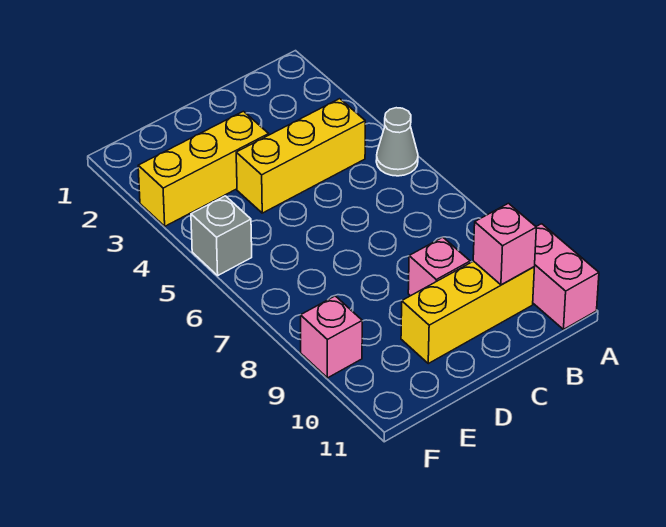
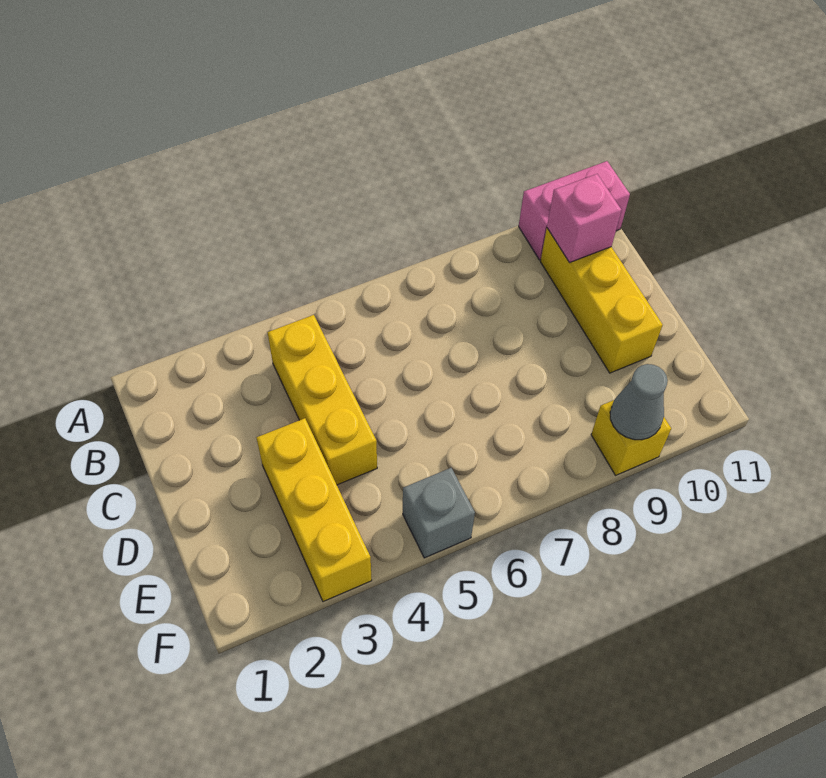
grey 1x1 cone [376,108,418,176] -> grey 1x1 cone moved to [610,364,668,440]
pink 1x1 brick [408,237,470,296] -> none
pink 1x1 brick [300,296,362,378] -> yellow 1x1 brick [591,400,671,475]

